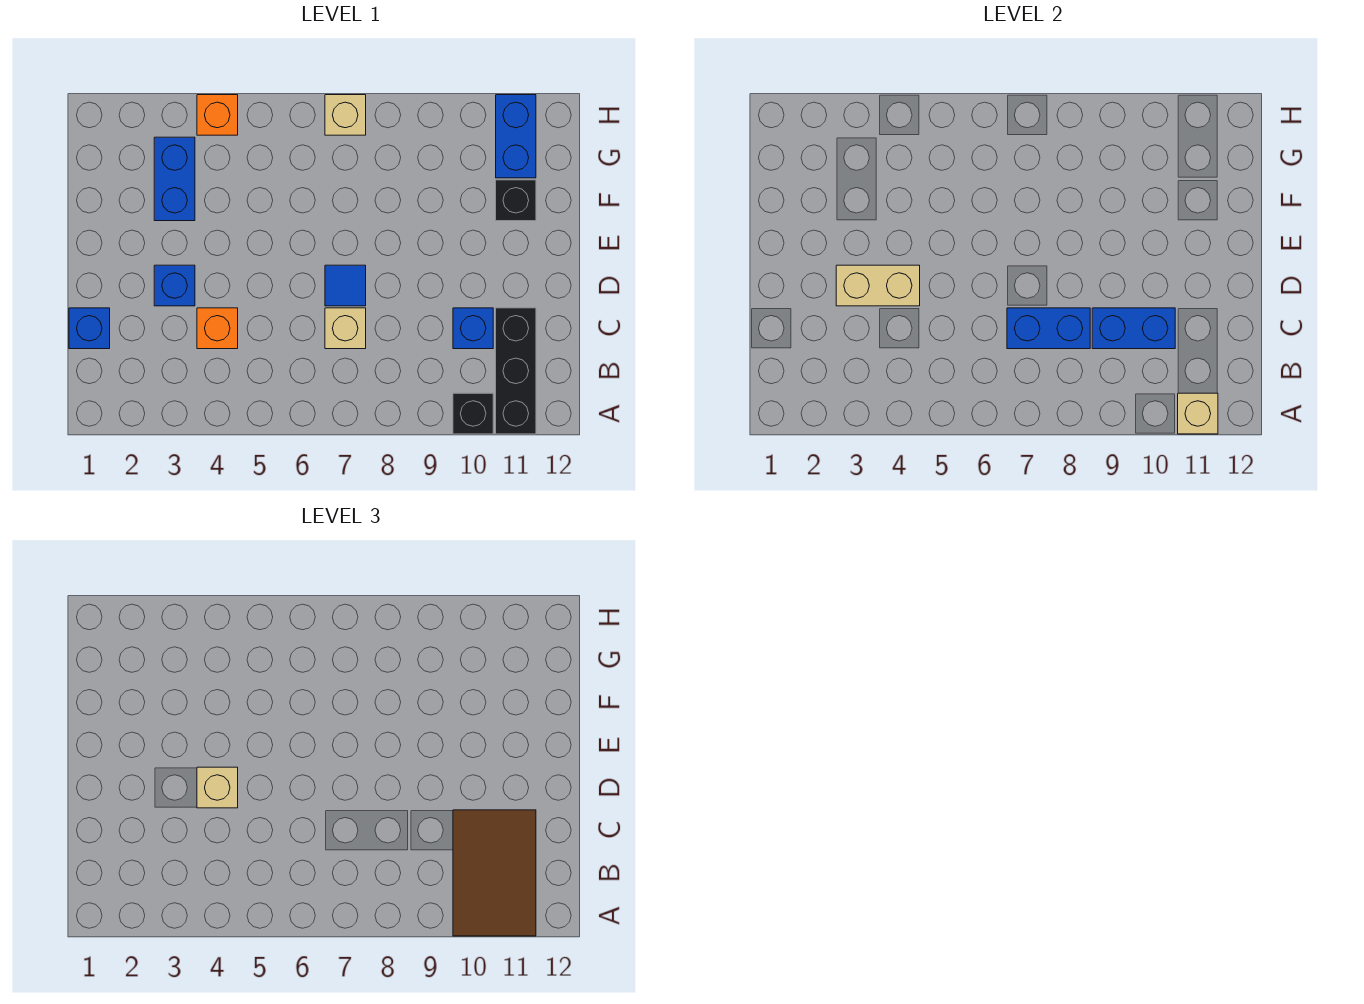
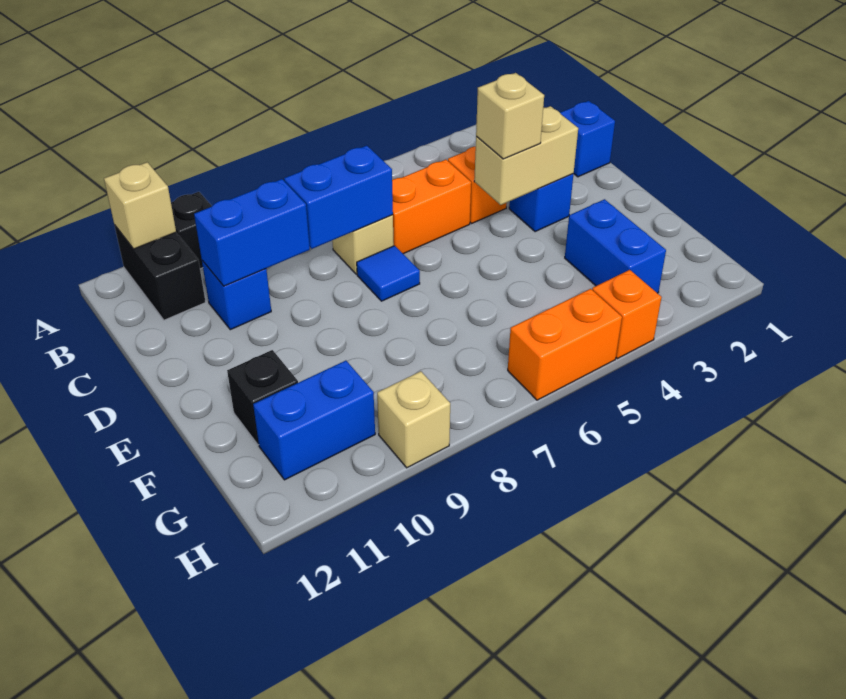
brown 2x3 tile [453,810,536,936] -> none
black 1x3 brick [496,308,536,434] -> black 1x2 brick [114,225,205,320]
none -> orange 1x2 brick [392,160,471,254]
blue 1x2 brick [496,95,536,178] -> blue 1x2 brick turned to [253,361,375,480]
none -> orange 1x2 brick [508,289,622,400]
tan 1x1 brick [325,95,366,135] -> tan 1x1 brick moved to [377,371,450,468]

